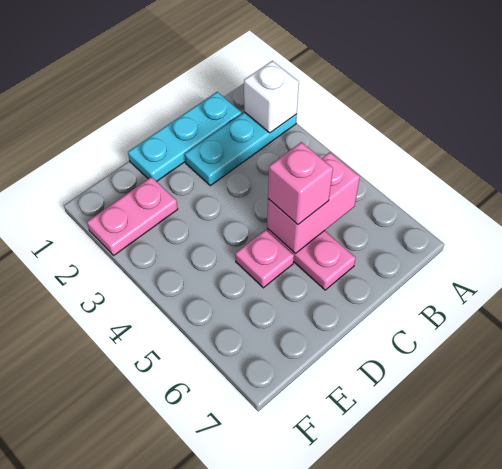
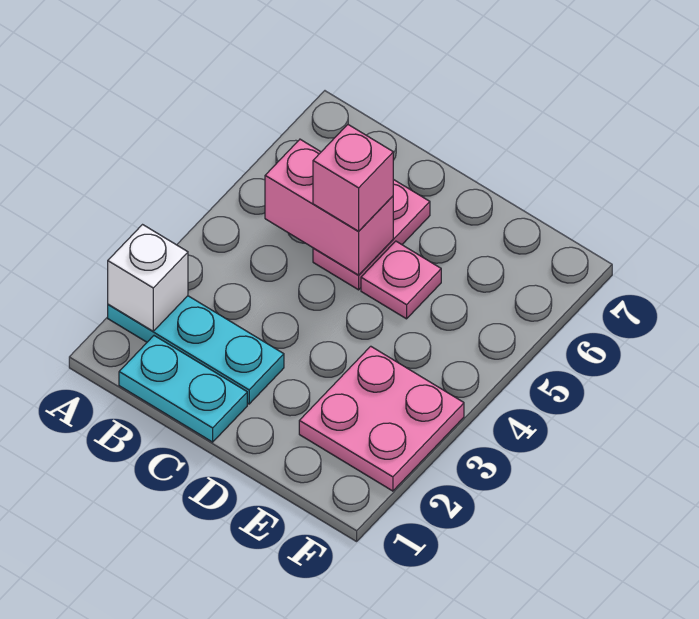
cyan 1x3 plate [128,92,242,181] -> cyan 1x2 plate [119,336,247,442]
pink 1x2 plate [87,177,178,255] -> pink 2x2 plate [299,346,464,491]

